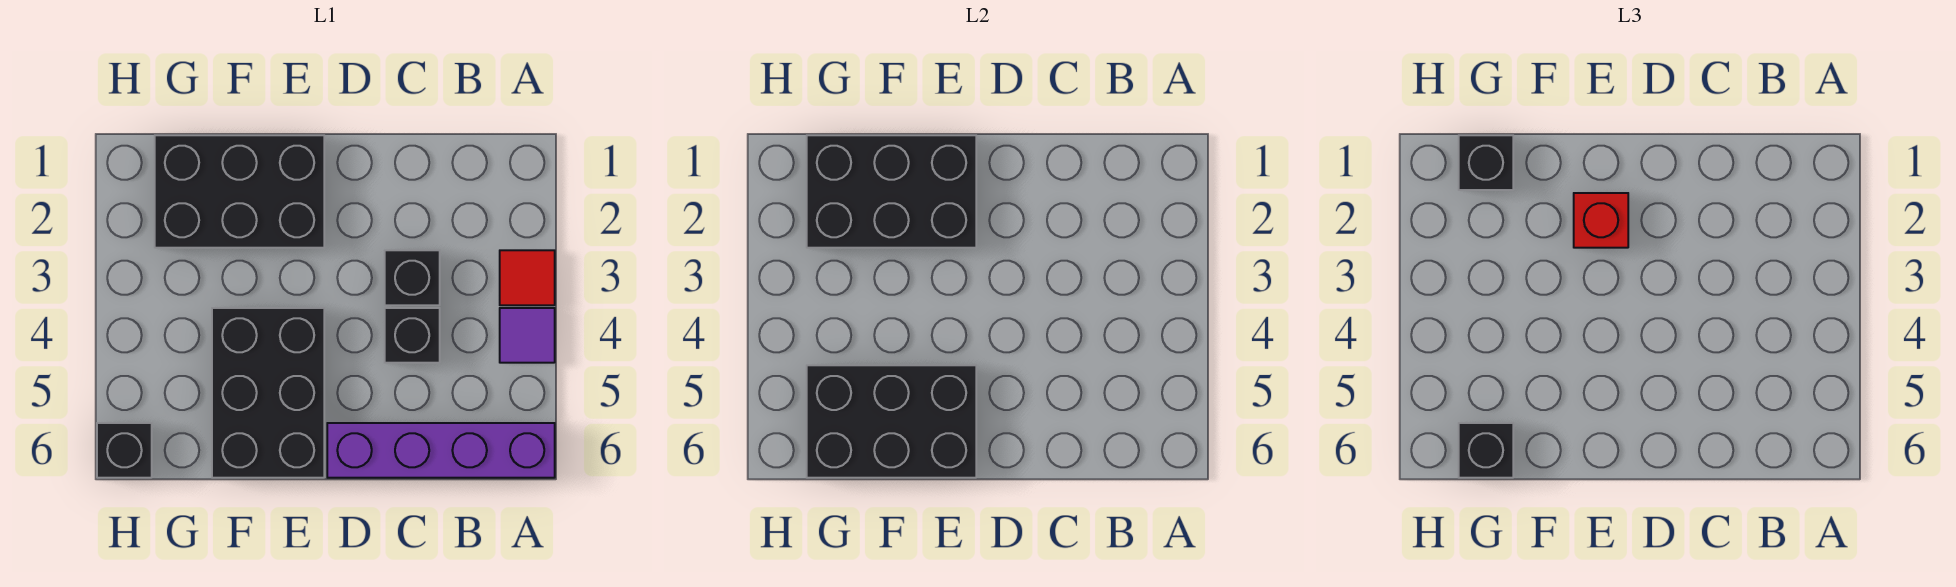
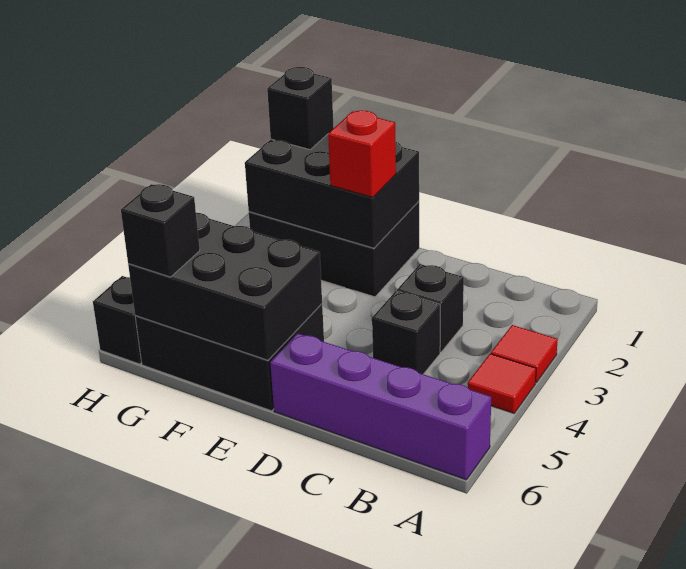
purple 1x1 tile [500,308,555,363] -> red 1x1 tile [468,354,536,413]
black 2x3 brick [212,308,324,478] -> black 2x3 brick turned to [135,304,324,411]

